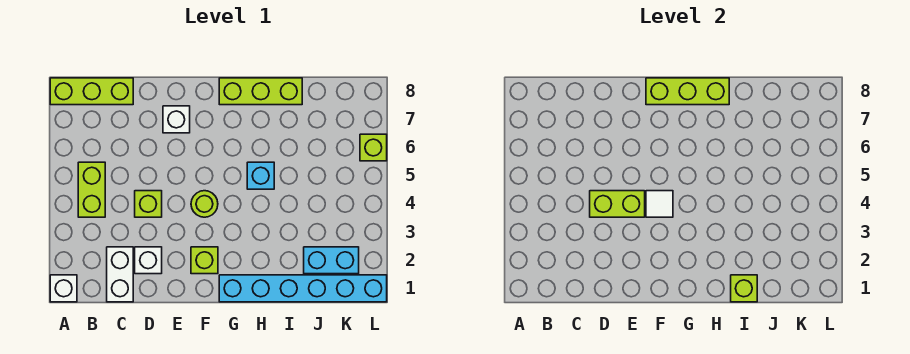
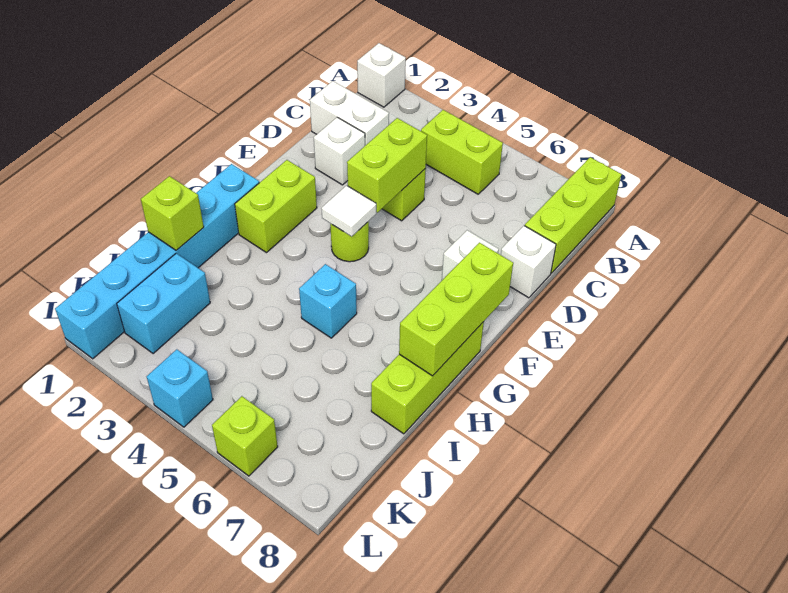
none -> white 1x1 brick [501,226,556,298]
lime 1x1 brick [191,247,218,274] -> lime 1x2 brick [235,160,317,253]
none -> cyan 1x1 brick [147,349,213,427]

